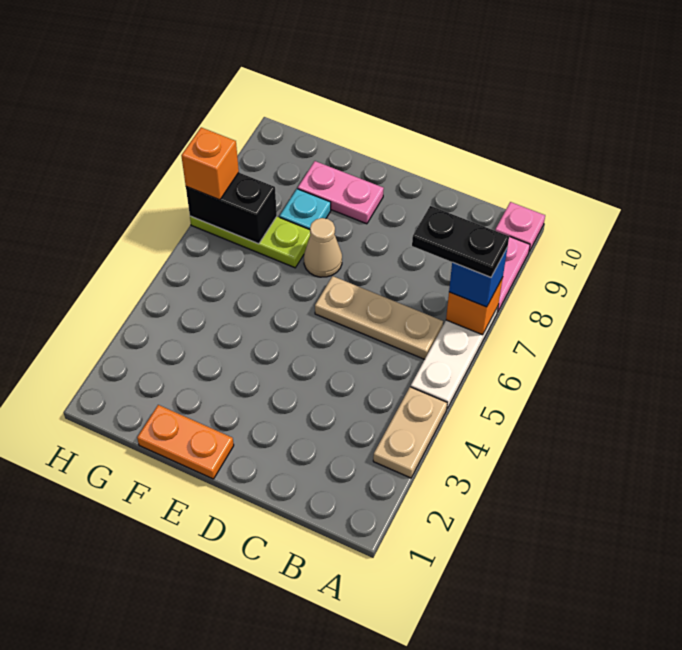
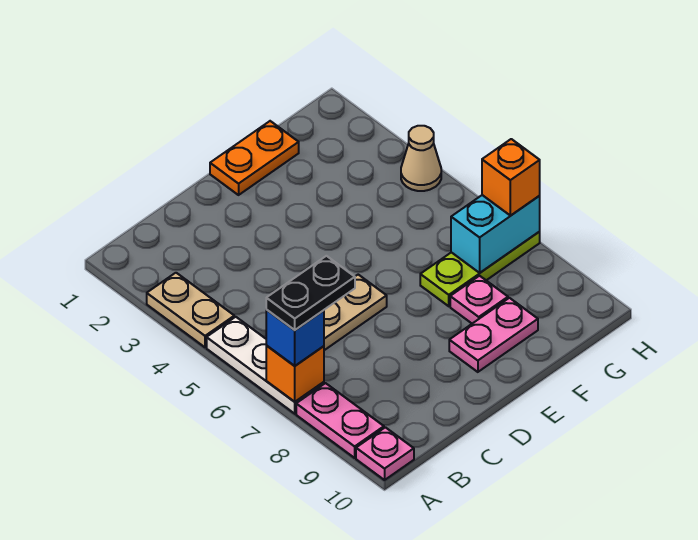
tan 1x1 cone [304,218,342,277] -> tan 1x1 cone moved to [401,126,441,191]
cyan 1x1 plate [279,189,331,230] -> pink 1x1 plate [450,276,508,324]
black 1x2 brick [186,173,277,244] -> cyan 1x2 brick [451,195,540,273]

